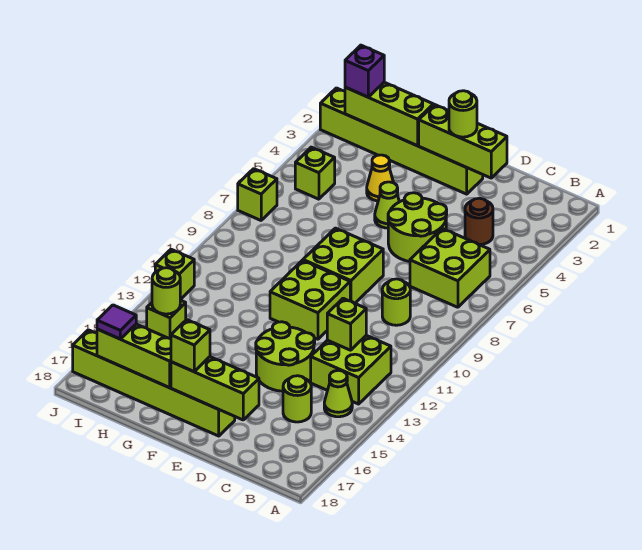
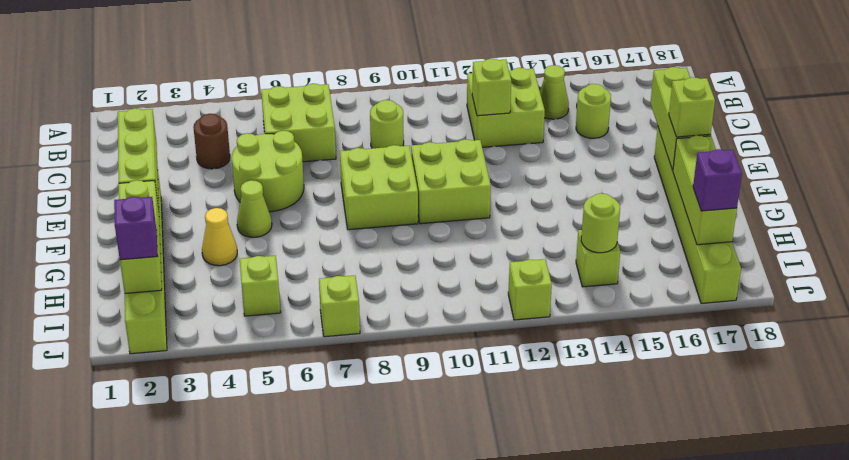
lime 2x2 round brick [256,322,315,391] -> none
lime 1x1 round brick [449,91,477,137] -> none
purple 1x1 tile [97,305,136,339] -> purple 1x1 brick [693,149,742,211]

